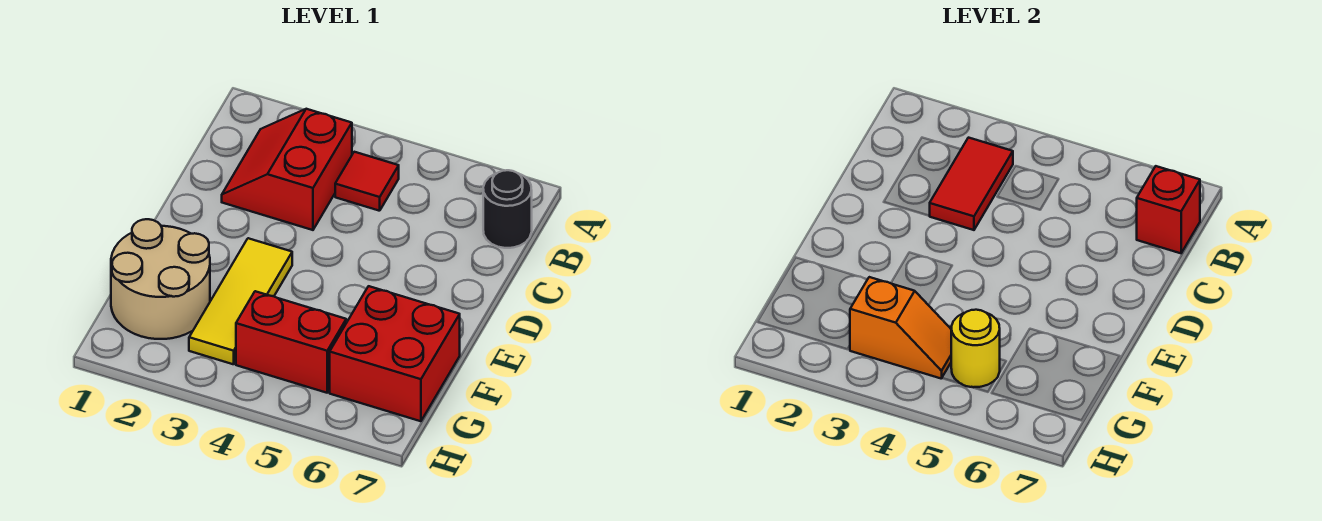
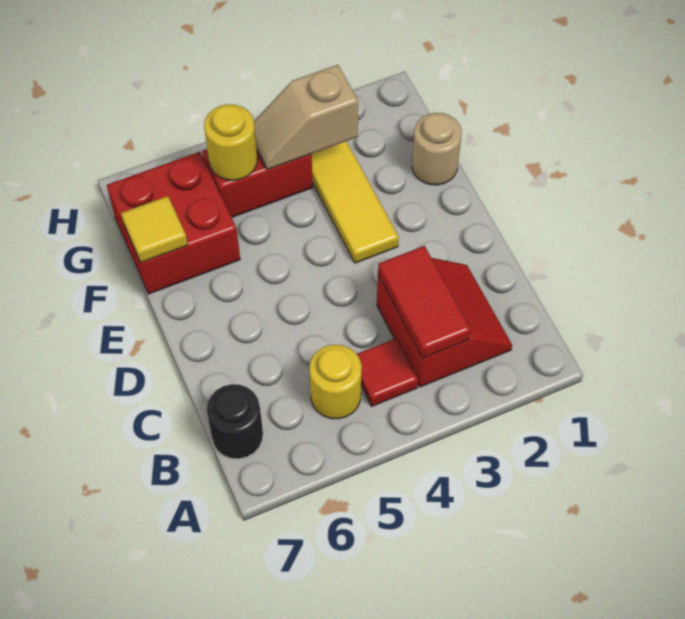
none -> yellow 1x1 round brick [309,345,362,419]
red 1x1 brick [1137,166,1200,253] -> none
tan 2x2 round brick [111,219,210,339] -> tan 1x1 round brick [412,113,462,185]
none -> yellow 1x1 tile [121,196,188,263]
orange 1x2 slope [850,277,951,379] -> tan 1x2 slope [254,65,358,170]

